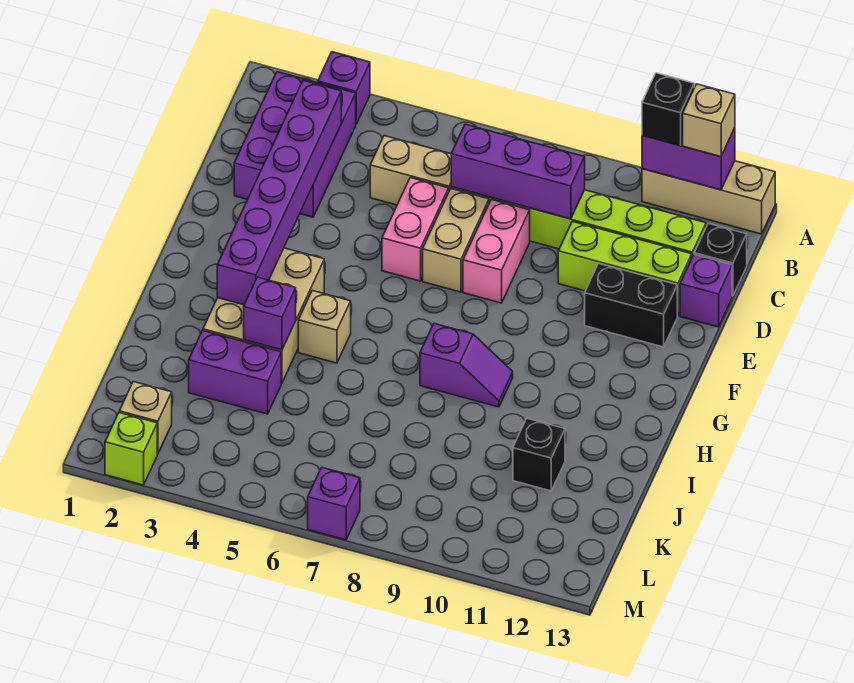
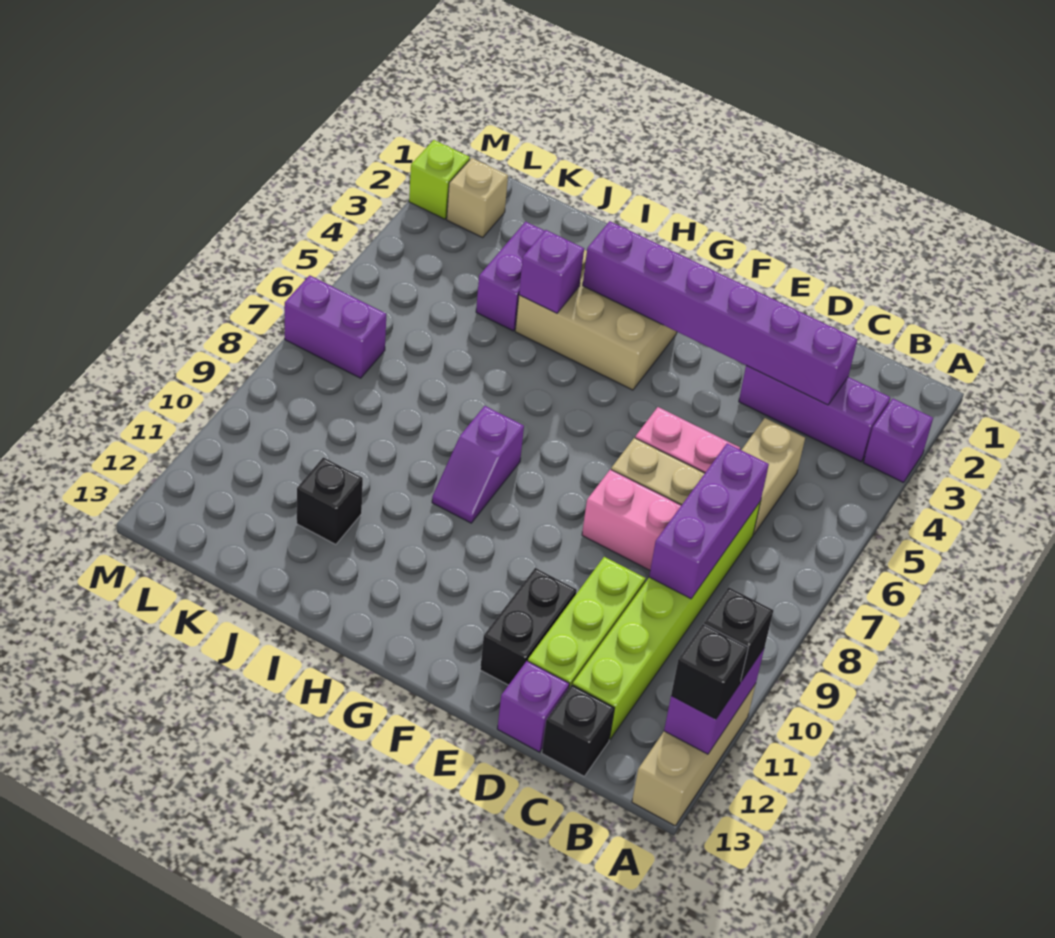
tan 1x1 brick [683,84,735,157] -> black 1x1 brick [671,624,748,719]
purple 2x3 brick [234,72,356,217] -> purple 1x3 brick [739,365,890,462]
tan 1x1 brick [298,291,351,363] -> none
purple 1x1 brick [308,467,360,540] -> purple 1x2 brick [285,275,386,378]

